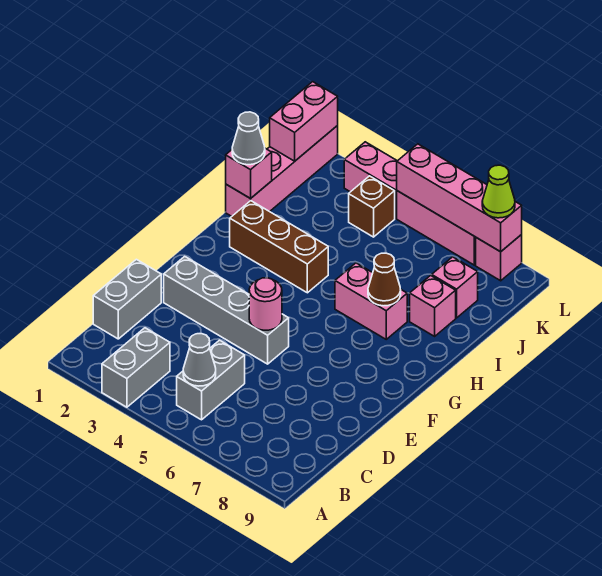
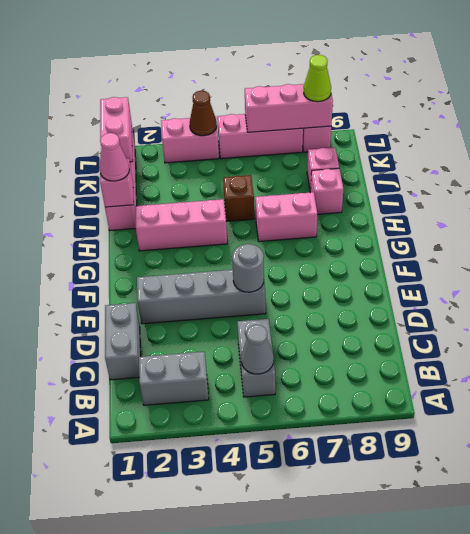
grey 1x2 brick [102,328,170,407] -> grey 1x2 brick turned to [139,352,209,405]
pink 1x1 round brick [249,278,282,330] -> grey 1x1 round brick [232,244,264,292]
brown 1x3 brick [230,201,328,293] -> pink 1x3 brick [135,199,227,251]
brown 1x1 cone [368,253,401,306] -> brown 1x1 cone moved to [190,91,217,136]
grey 1x1 cone [232,112,265,165] -> pink 1x1 cone [99,133,129,181]
brown 1x1 brick [349,176,395,237] -> brown 1x1 brick moved to [223,175,254,221]
pink 1x4 brick [397,144,522,252] -> pink 1x3 brick [245,84,333,132]

